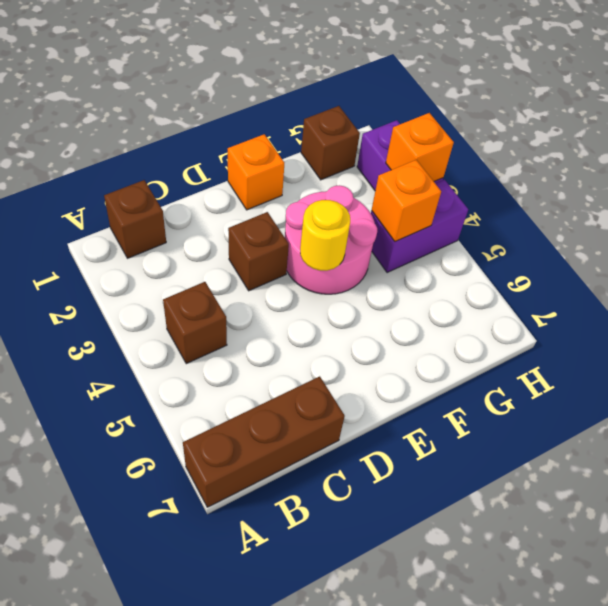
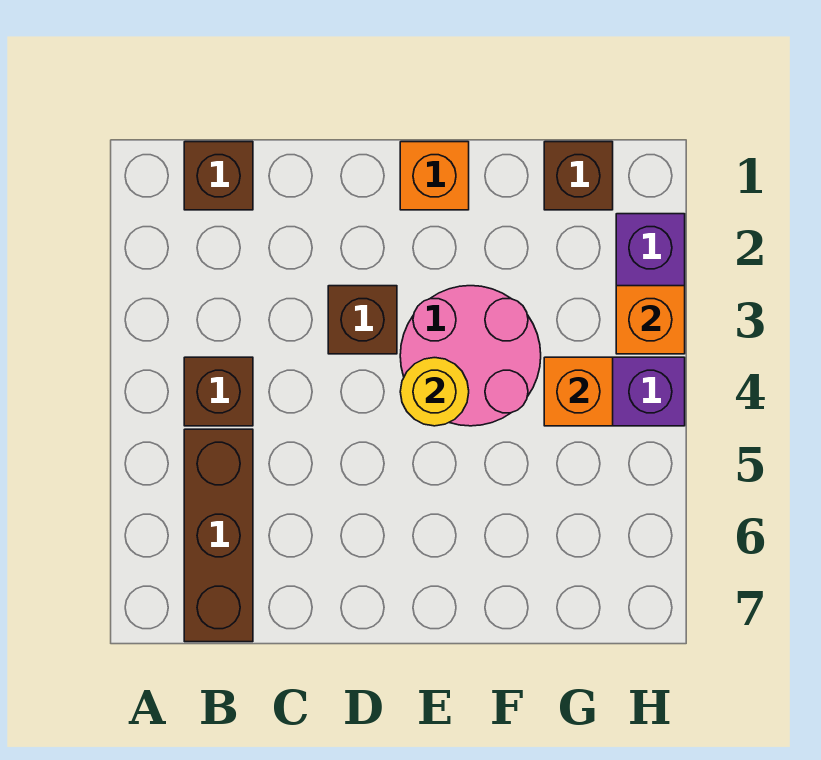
brown 1x3 brick [183,376,345,507] -> brown 1x3 brick turned to [184,429,253,642]

